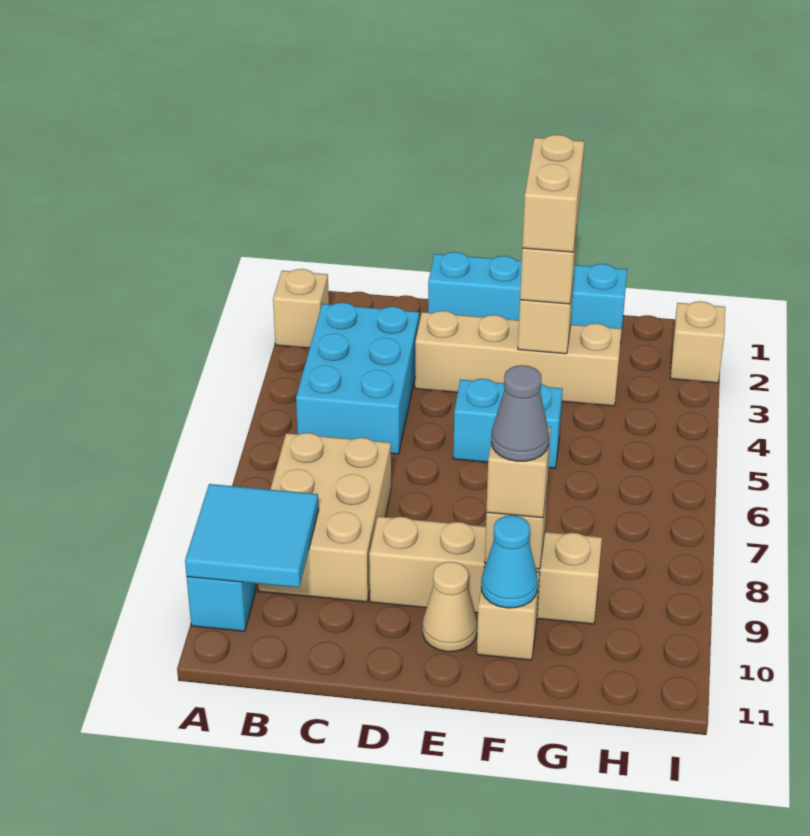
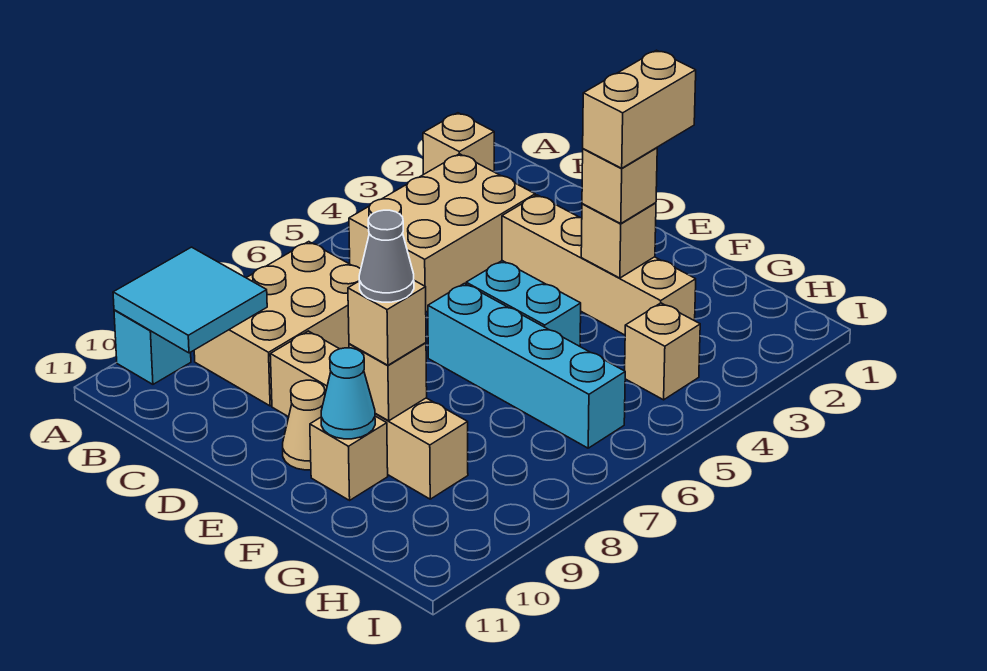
cyan 2x3 brick [296,303,419,454] -> tan 2x3 brick [349,154,535,312]
cyan 1x4 brick [428,252,627,344] -> cyan 1x4 brick moved to [428,283,625,448]
tan 1x1 brick [670,301,725,383] -> tan 1x1 brick moved to [625,303,700,400]

